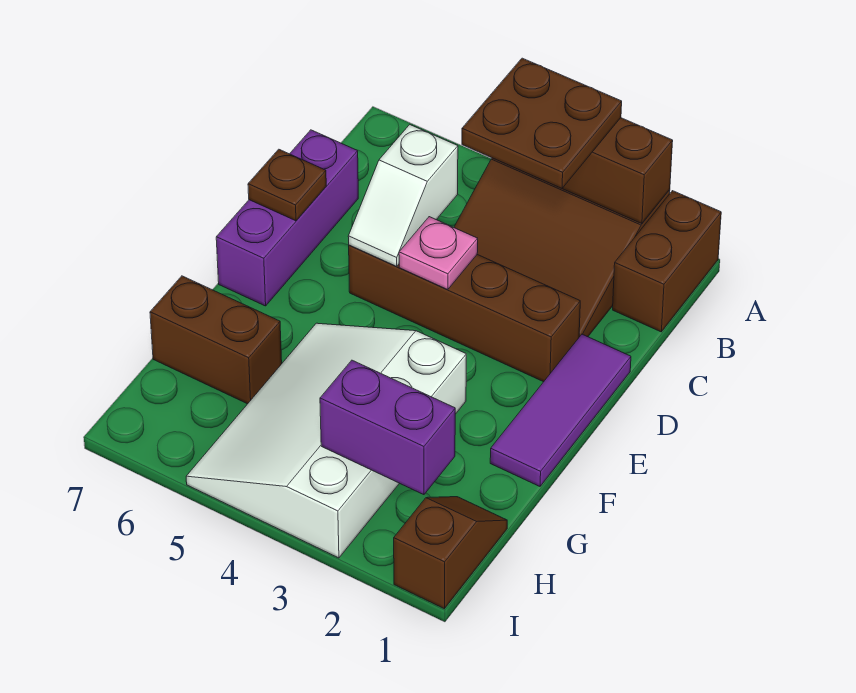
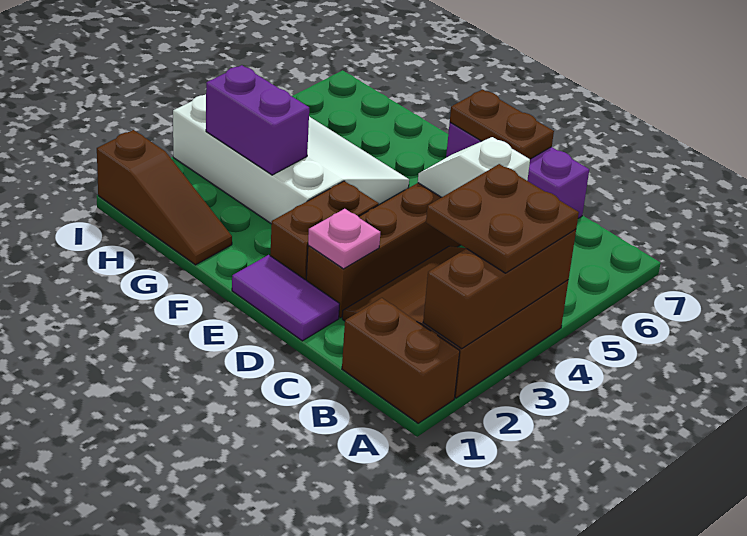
purple 1x3 tile [490,334,631,486] -> purple 1x2 tile [232,255,340,341]
pink 1x1 plate [399,217,478,290] -> pink 1x1 plate moved to [308,209,380,269]
brown 1x1 plate [248,149,326,221] -> brown 1x2 plate [450,89,554,159]
brown 1x2 brick [150,276,282,404] -> brown 1x2 brick moved to [270,181,379,280]
brown 1x2 slope [394,497,507,609] -> brown 1x3 slope [97,130,232,265]
purple 1x2 brick [320,360,455,495] -> purple 1x2 brick turned to [206,65,309,175]

